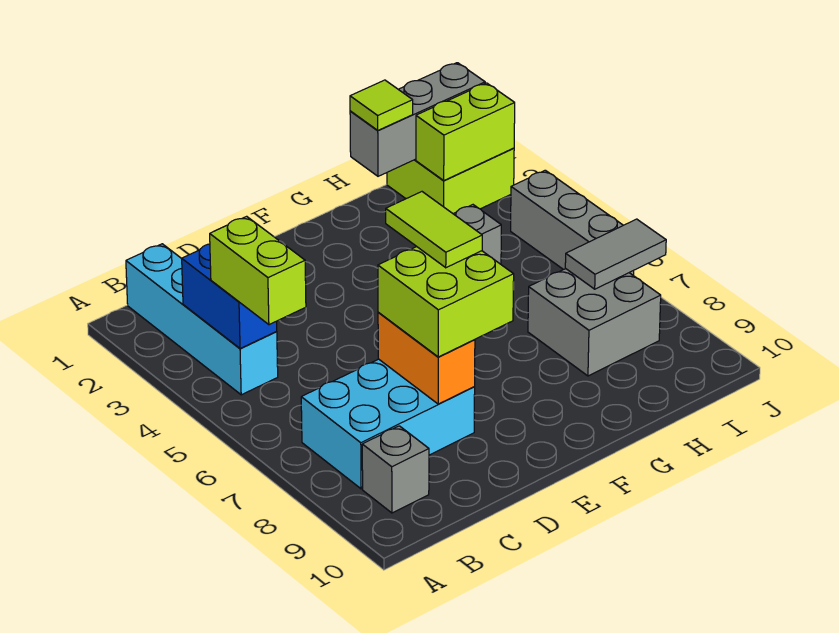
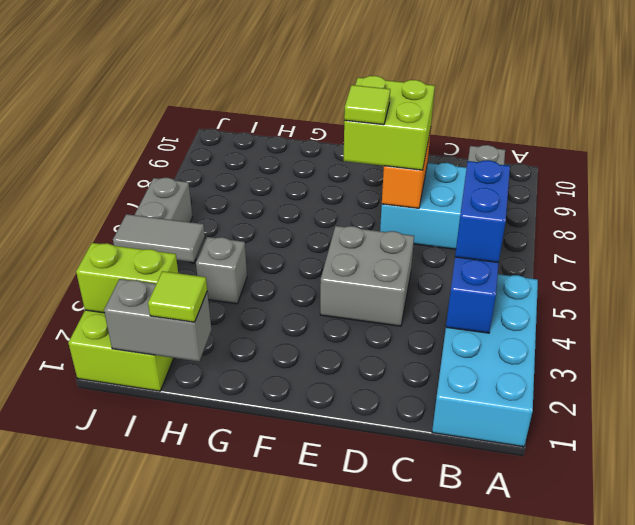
cyan 1x4 brick [126,244,278,395] -> cyan 2x4 brick [432,274,538,447]
lime 1x2 brick [210,216,306,325] -> blue 1x2 brick [455,160,510,263]
lime 1x2 tile [386,192,482,268] -> lime 1x1 tile [344,85,390,125]
grey 1x3 brick [350,63,485,176] -> grey 1x2 brick [104,279,211,361]
grey 2x2 brick [528,269,661,376] -> grey 2x2 brick moved to [320,226,414,326]
grey 1x2 tile [565,219,666,289] -> grey 1x2 tile moved to [113,214,205,262]

